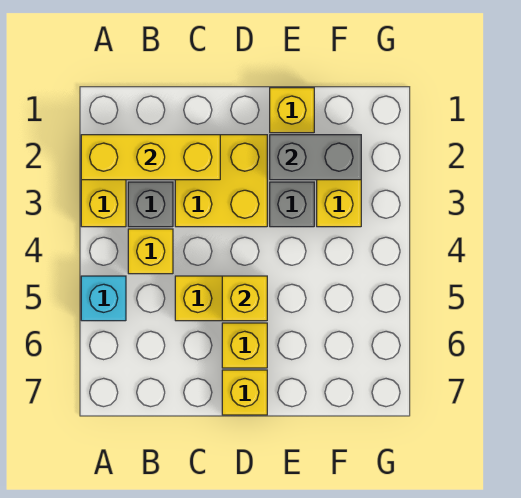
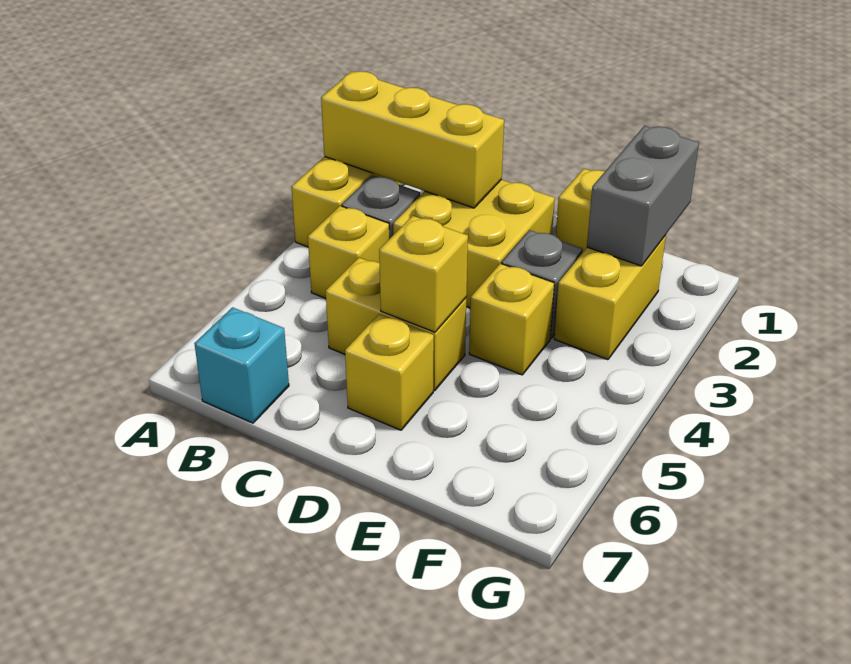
cyan 1x1 brick [81,276,126,321] -> cyan 1x1 brick moved to [194,307,289,423]
yellow 1x1 brick [222,370,267,415] -> yellow 1x1 brick moved to [469,263,554,375]
grey 1x2 brick [270,135,361,180] -> grey 1x2 brick turned to [587,126,699,266]

